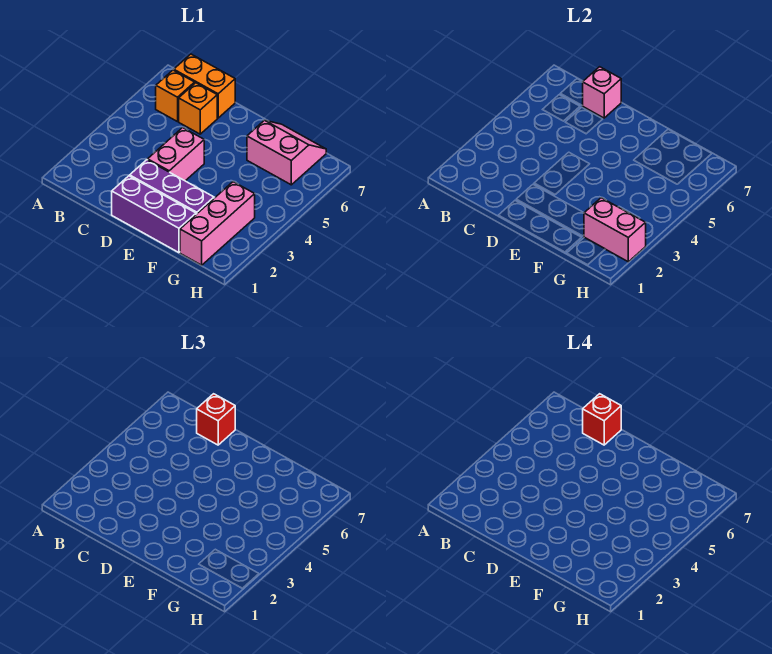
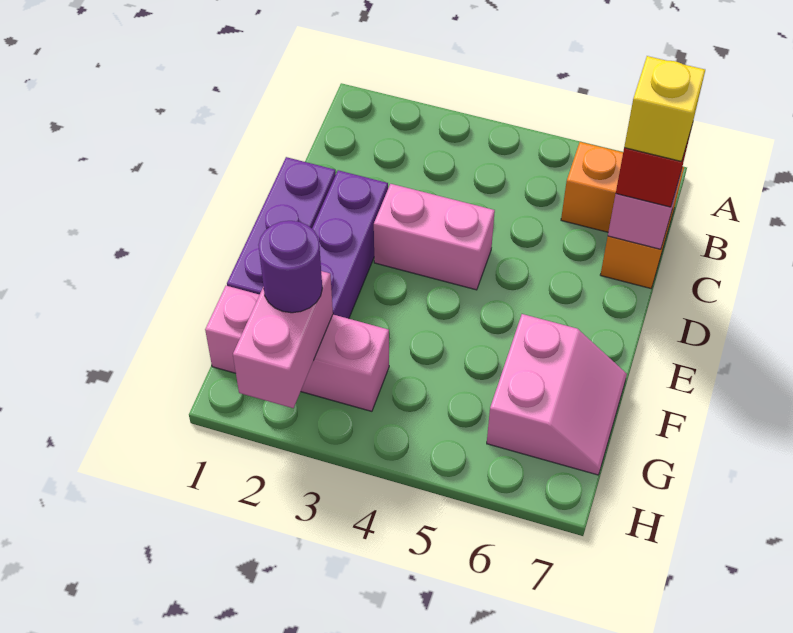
orange 1x1 brick [179,83,217,134] -> none
red 1x1 brick [583,394,621,445] -> yellow 1x1 brick [624,56,705,162]
none -> purple 1x1 round brick [258,221,322,313]

